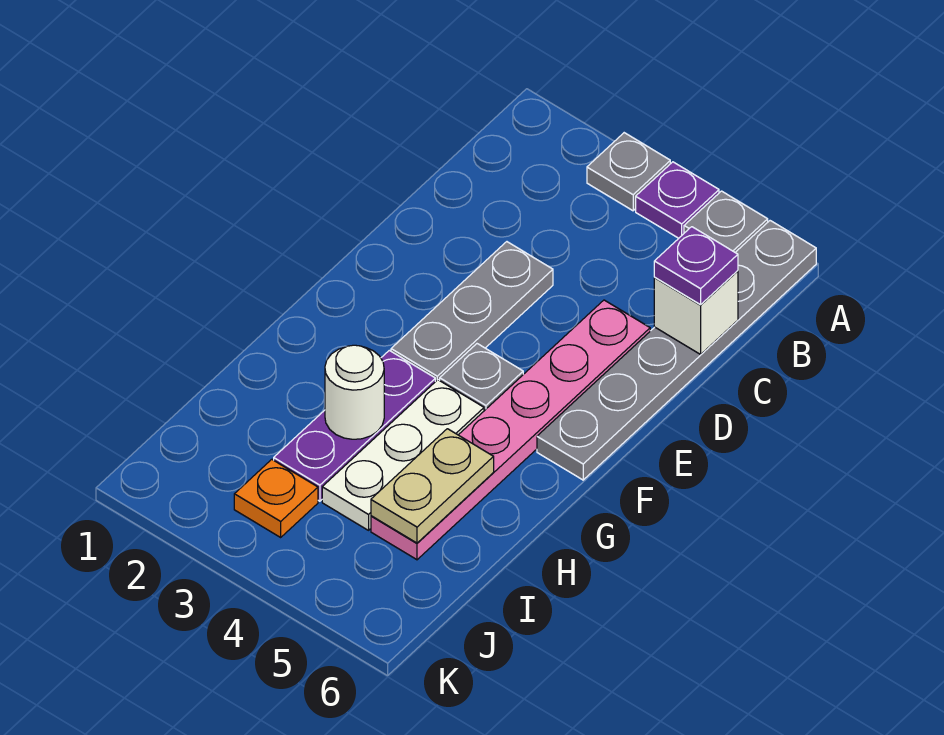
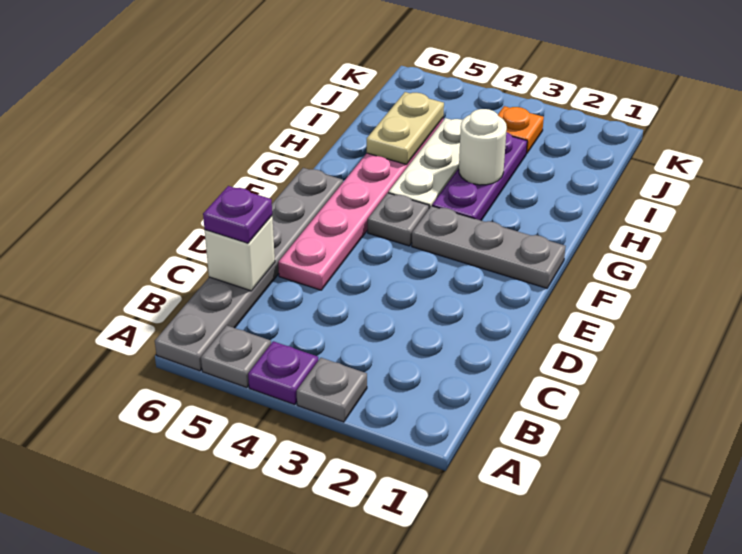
grey 1x3 plate [391,242,553,382] -> grey 1x3 plate turned to [412,206,566,288]

